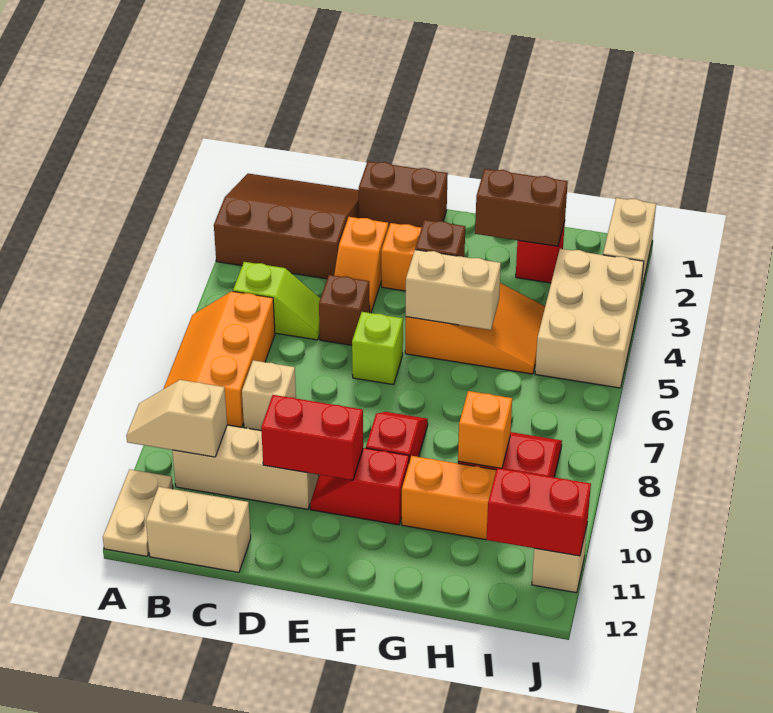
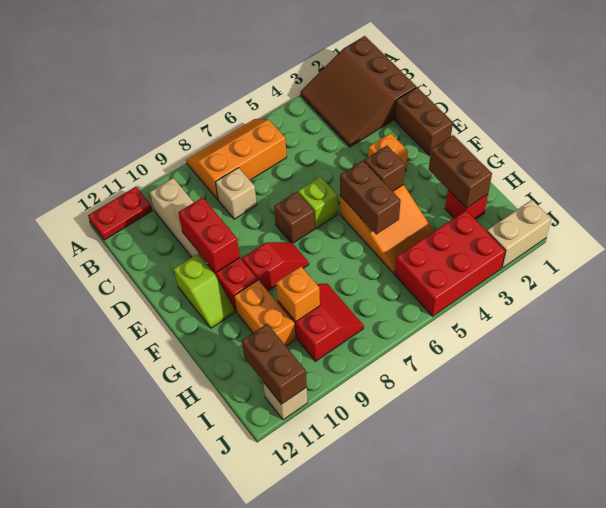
brown 3x3 slope [214,174,359,279] -> brown 3x3 slope turned to [300,36,416,147]
tan 1x2 slope [126,380,227,457] -> none
tan 1x2 plate [103,469,173,556] -> red 1x2 plate [88,187,152,240]
lime 1x2 slope [233,262,320,340] -> lime 1x2 slope moved to [174,254,235,328]
tan 1x2 brick [146,487,251,572] -> none
orange 1x2 slope [334,217,388,313] -> none
brown 1x1 brick [319,275,370,345] -> brown 1x1 brick moved to [274,192,315,243]
tan 1x2 brick [406,250,501,330] -> brown 1x2 brick [340,161,401,234]
tan 2x3 brick [535,249,644,388] -> red 2x3 brick [395,211,505,316]
red 1x2 brick [486,468,591,556] -> brown 1x2 brick [242,324,307,404]

